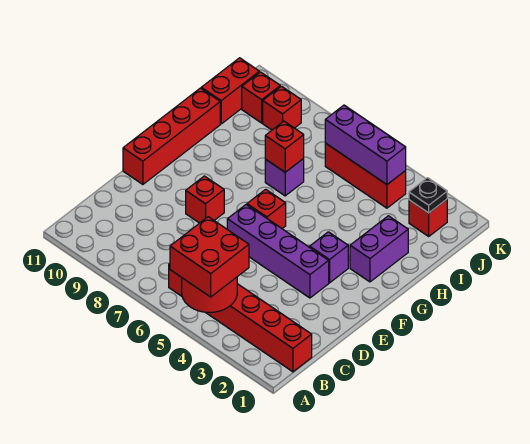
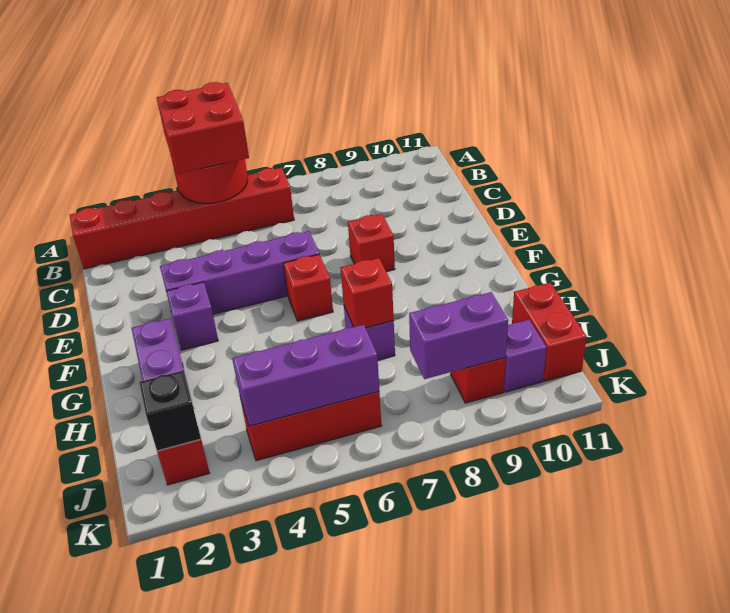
red 1x4 brick [123,88,220,184] -> none
black 1x1 plate [409,178,447,213] -> black 1x1 brick [139,370,201,451]
none -> purple 1x2 brick [409,292,508,379]
red 1x1 brick [242,72,280,123] -> purple 1x1 brick [504,320,546,392]

